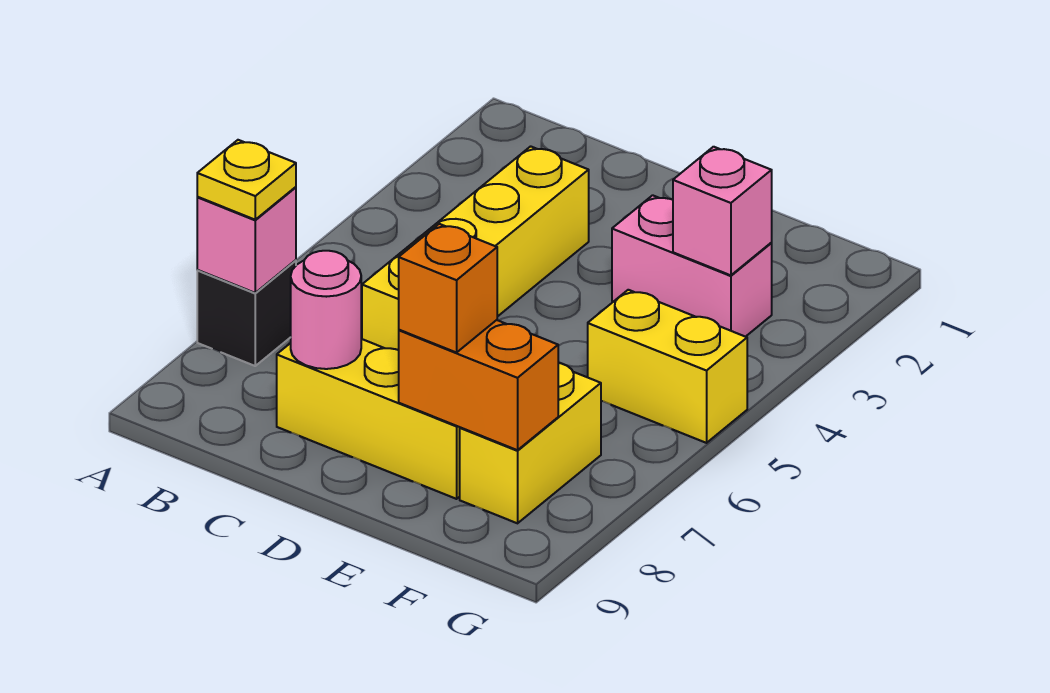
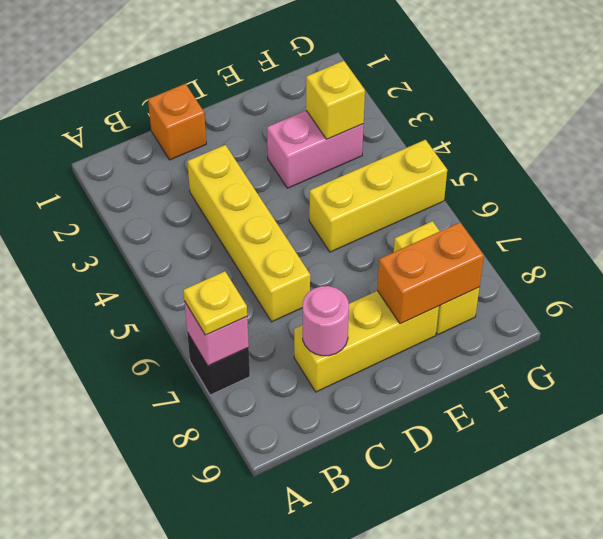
orange 1x1 brick [399,224,497,353] -> orange 1x1 brick moved to [148,84,206,160]
pink 1x1 brick [673,147,772,275] -> yellow 1x1 brick [306,61,365,139]
yellow 1x2 brick [588,290,747,443] -> yellow 1x3 brick [309,140,447,252]

